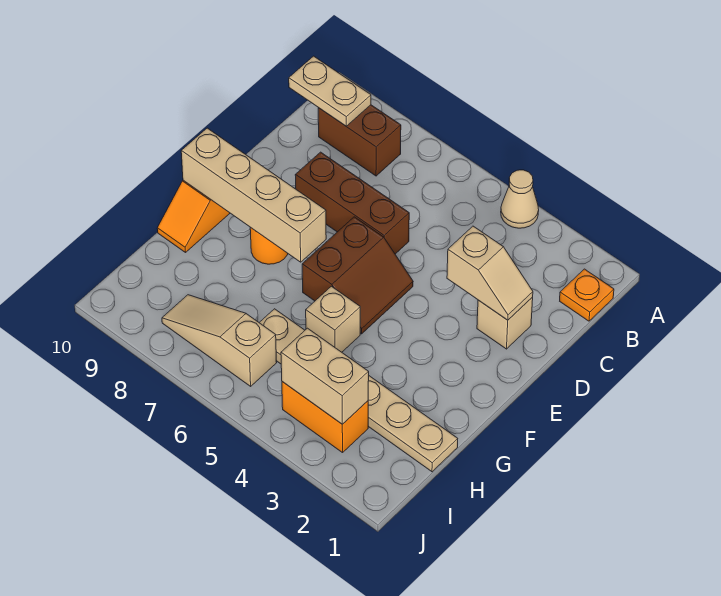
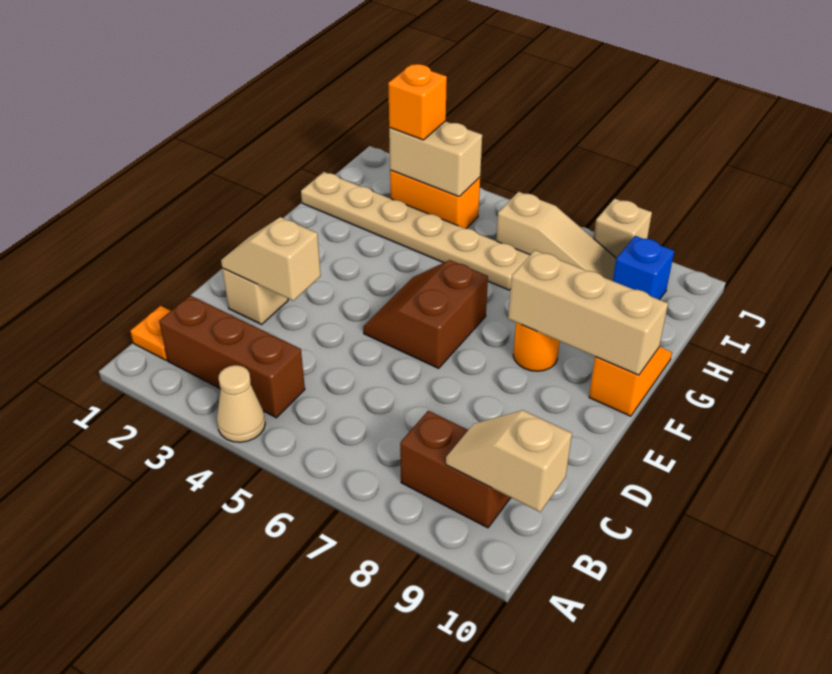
tan 1x2 plate [289,56,371,126] -> tan 1x2 slope [446,410,572,512]
brown 1x3 brick [295,152,409,254] -> brown 1x3 brick moved to [159,295,305,418]
tan 1x4 brick [181,128,326,262] -> tan 1x3 brick [508,250,668,375]
tan 1x1 brick [306,286,360,352] -> tan 1x1 brick moved to [594,199,652,258]
none -> orange 1x1 brick [388,64,447,140]
none -> blue 1x1 brick [613,236,674,300]

